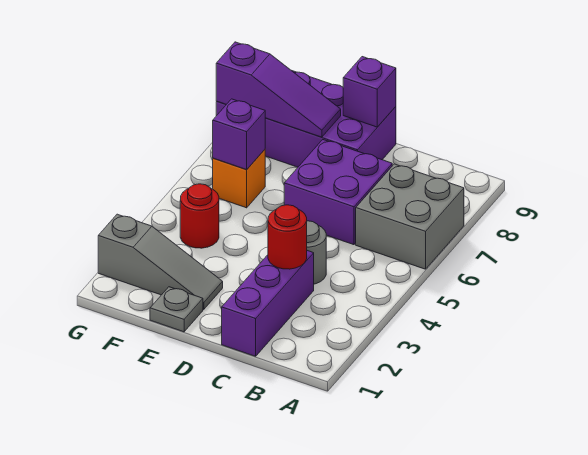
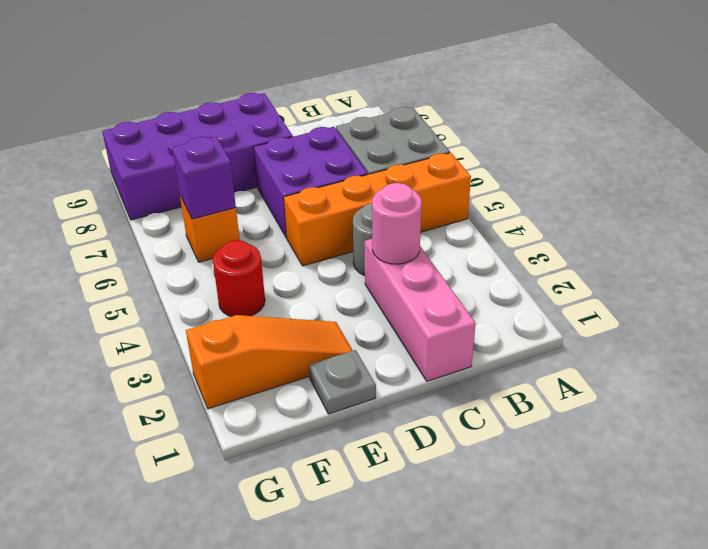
none -> orange 1x4 brick [284,153,471,266]
purple 1x3 brick [222,251,314,356] -> pink 1x3 brick [365,239,476,381]
red 1x1 round brick [268,205,307,269] -> pink 1x1 round brick [372,183,422,264]
purple 1x1 brick [343,57,396,127] -> none
grey 1x3 slope [98,214,223,310] -> orange 1x3 slope [186,315,353,409]
purple 1x3 slope [216,42,341,137] -> none

